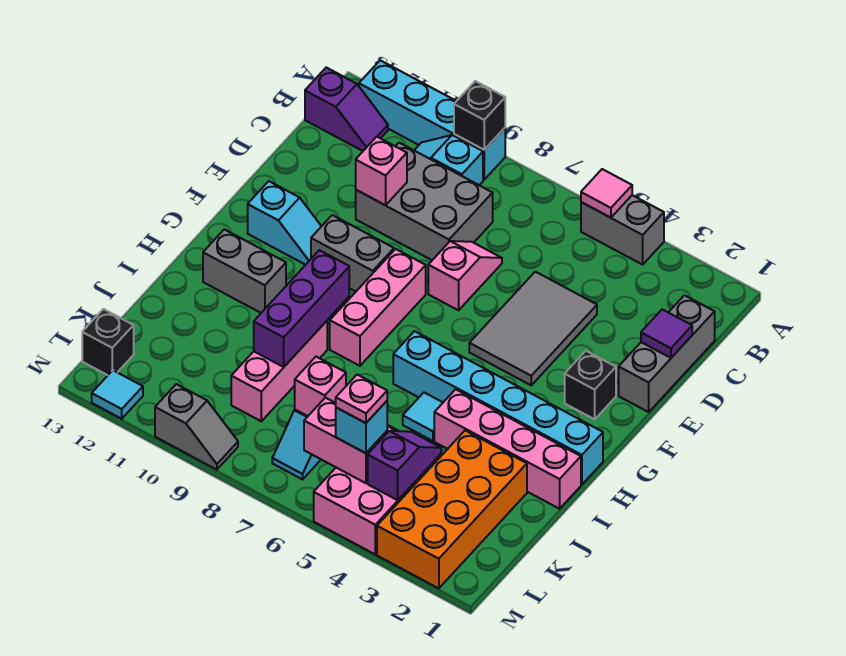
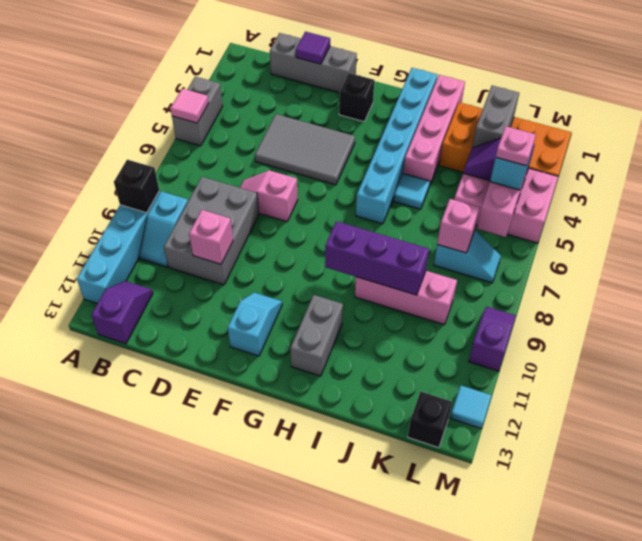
pink 1x3 brick [330,249,426,366] -> none
grey 1x2 brick [311,215,394,292] -> grey 1x2 brick moved to [472,86,519,148]
grey 1x2 slope [155,384,238,470] -> purple 1x2 slope [469,307,516,371]

